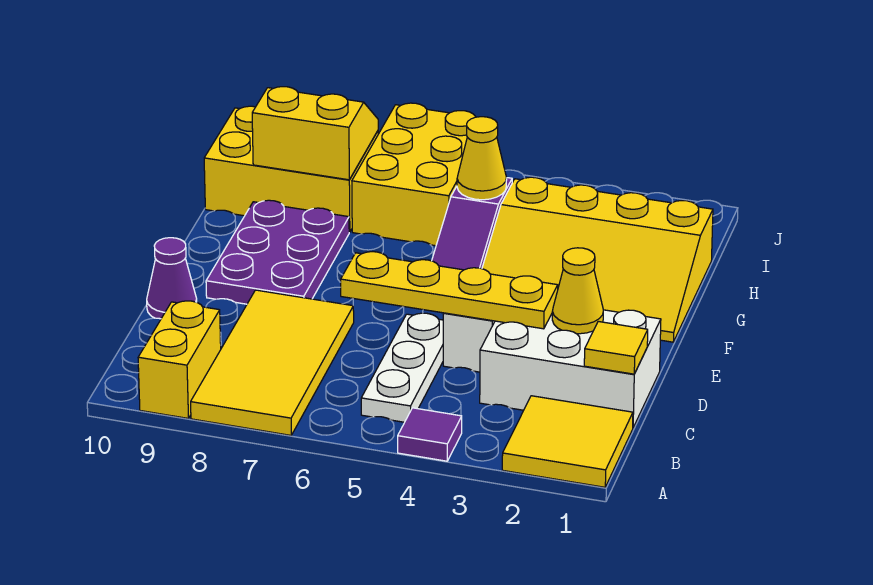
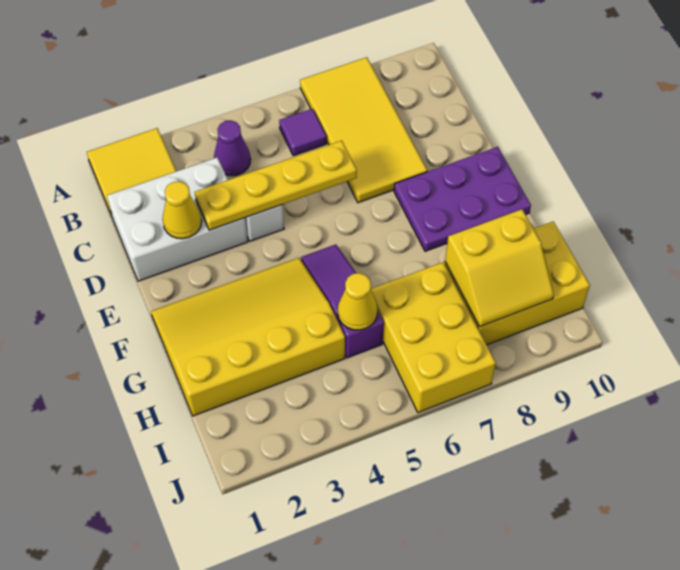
purple 1x1 tile [398,408,462,461] -> purple 1x1 tile moved to [279,109,326,156]
yellow 1x2 brick [138,301,221,418] -> none
white 1x3 plate [361,313,443,422] -> none
yellow 1x1 tile [584,321,648,374] -> none
purple 1x1 cone [147,238,197,319] -> purple 1x1 cone moved to [214,121,251,176]
purple 2x3 plate [206,200,349,304] -> purple 2x3 plate turned to [394,147,531,251]

